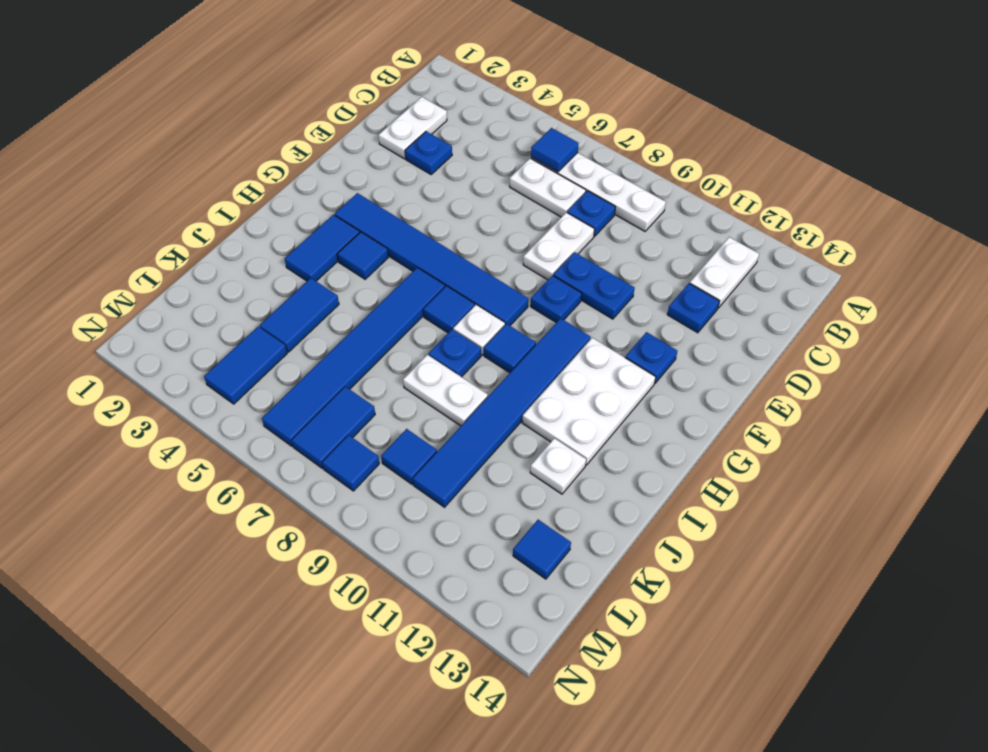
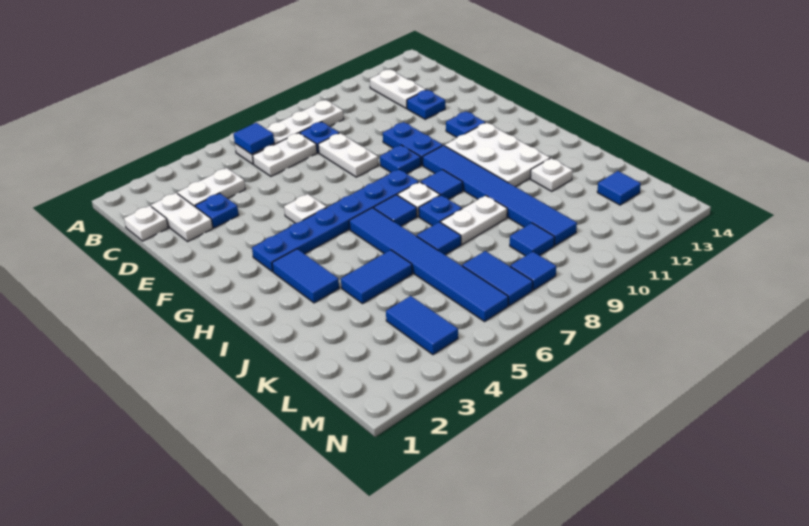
none -> white 1x1 plate [124,206,168,241]
none -> white 1x2 plate [177,168,245,206]
blue 1x2 plate [553,252,635,319] -> blue 1x2 plate turned to [383,122,443,165]
none -> white 1x1 plate [284,194,327,223]
blue 1x6 tile [335,193,528,325] -> blue 1x6 plate [252,169,419,272]
blue 1x1 tile [337,232,388,279] -> blue 1x1 tile moved to [417,222,461,255]
blue 1x2 tile [260,278,339,352] -> blue 1x2 tile turned to [341,250,412,304]

